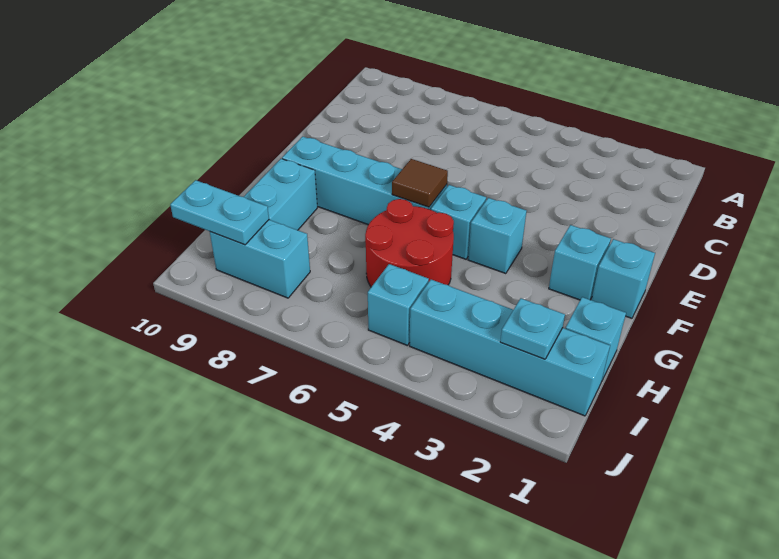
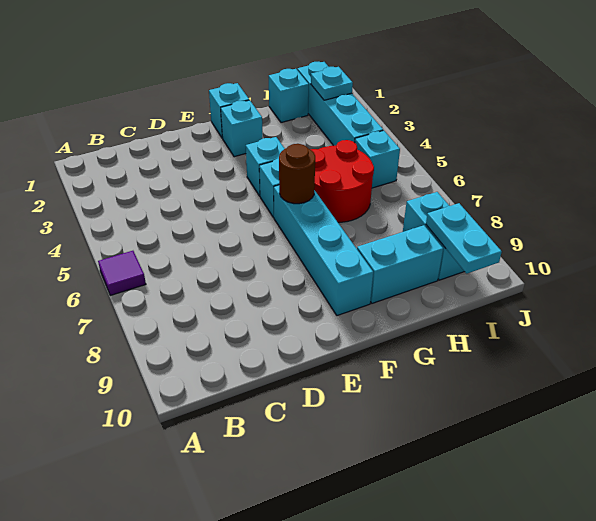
none -> purple 1x1 tile [98,251,146,295]
brown 1x1 tile [392,159,448,207] -> brown 1x1 round brick [279,144,315,204]

